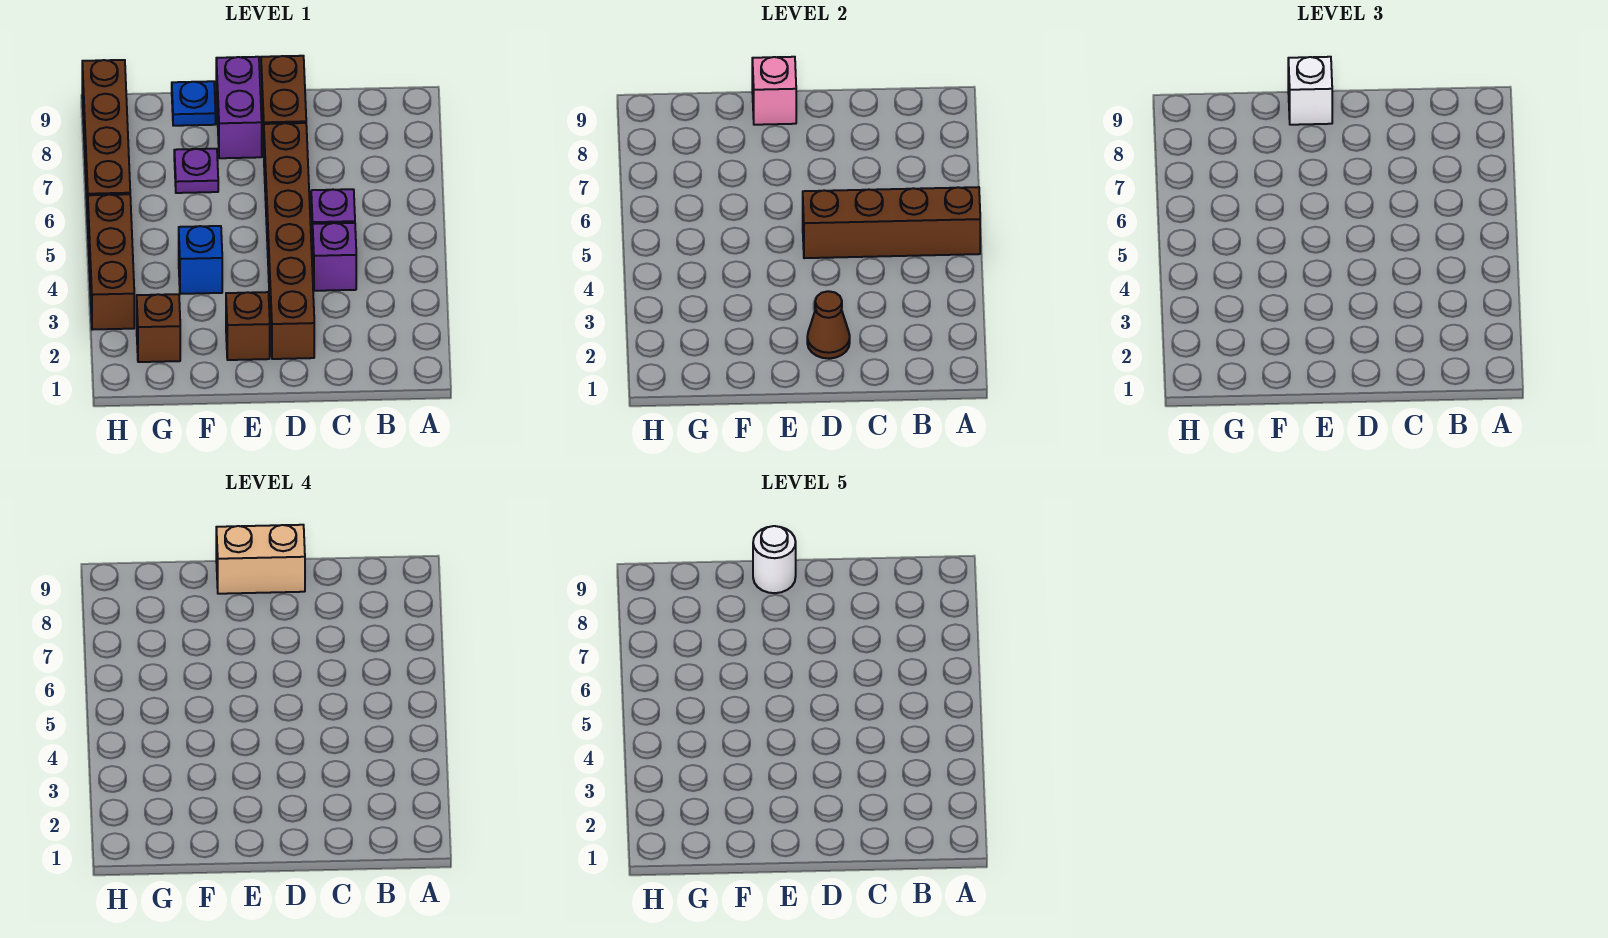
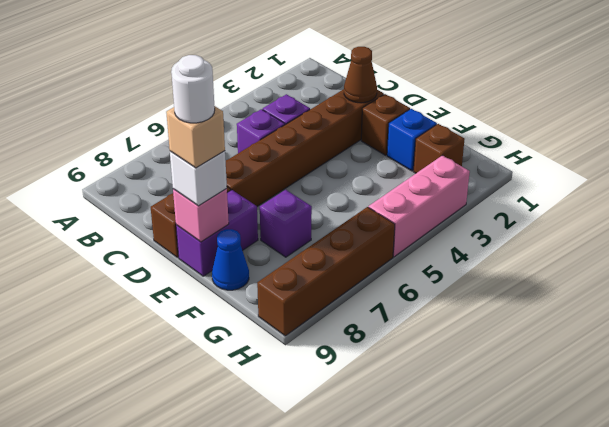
brown 1x4 brick [803,187,980,258] -> none
tan 1x2 brick [216,525,305,594] -> tan 1x1 brick [166,106,225,168]
blue 1x1 brick [179,226,222,294] -> blue 1x1 brick moved to [387,109,437,171]
purple 1x1 plate [174,149,218,193] -> purple 1x1 brick [260,190,312,257]
blue 1x1 plate [172,81,216,126] -> blue 1x1 cone [212,229,249,290]
brown 1x3 brick [88,194,134,330] -> pink 1x3 brick [369,156,470,257]

